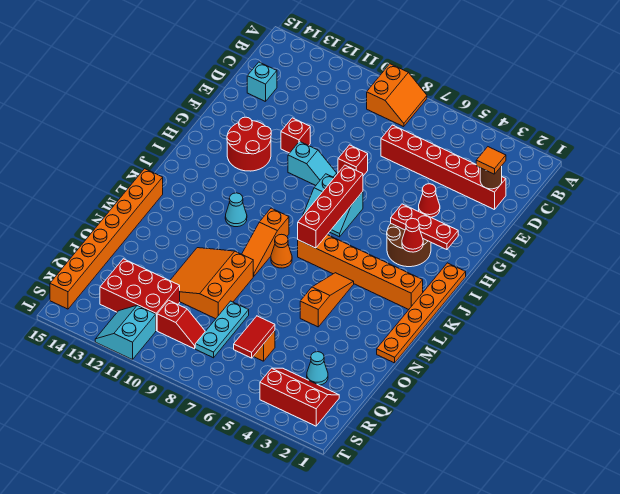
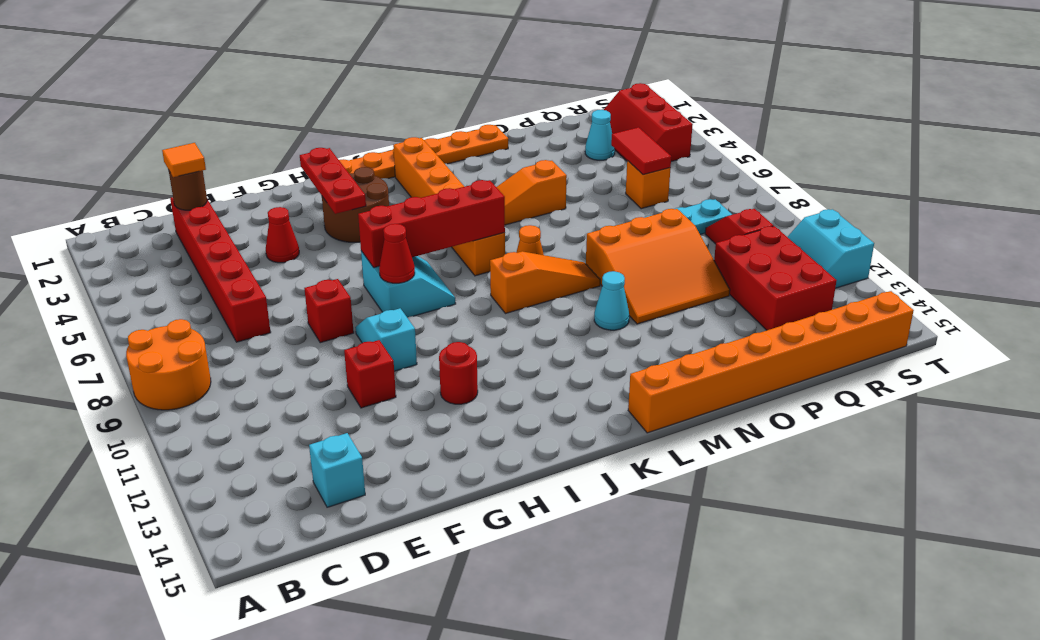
orange 2x2 slope [367,64,427,127] -> orange 2x2 round brick [126,319,211,410]
red 2x2 round brick [227,117,271,171] -> red 1x1 round brick [439,342,478,404]
red 1x1 cone [402,219,423,252] -> red 1x1 cone moved to [379,224,415,283]
cyan 1x1 cone [225,193,247,227] -> cyan 1x1 cone moved to [594,271,629,330]
red 1x2 tile [234,316,275,358] -> red 1x2 tile turned to [611,127,671,175]
cyan 2x2 slope [95,306,156,360] -> cyan 2x2 slope turned to [788,209,874,288]

